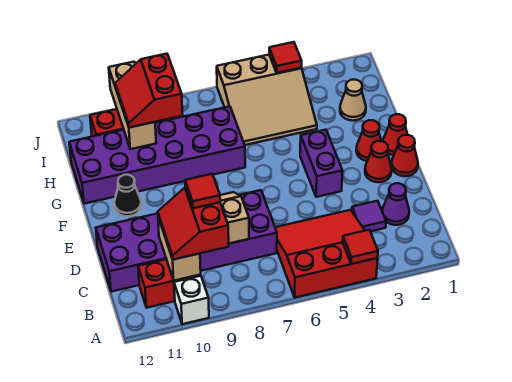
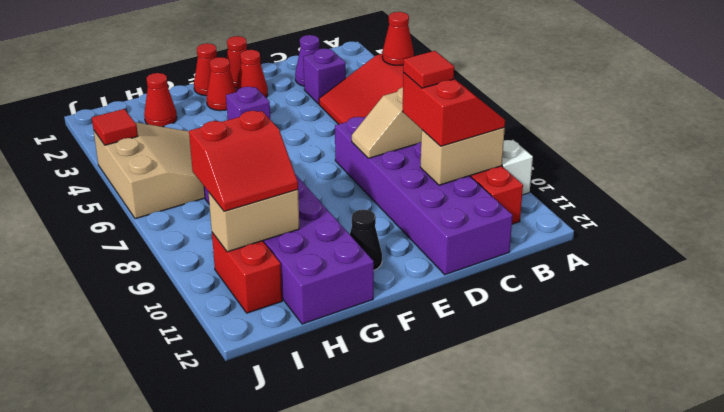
red 1x1 tile [343,230,378,264] -> red 1x1 cone [382,12,414,65]
red 2x2 slope [158,187,229,260] -> red 2x2 slope turned to [402,73,505,146]
purple 1x1 tile [352,201,386,231] -> purple 1x1 brick [303,49,346,104]
purple 1x2 brick [300,130,343,197] -> purple 1x1 brick [226,87,270,120]
tan 1x1 cone [340,80,366,121] -> red 1x1 cone [144,73,177,127]
tan 1x3 brick [109,62,156,149] -> tan 1x2 brick [208,190,299,252]

